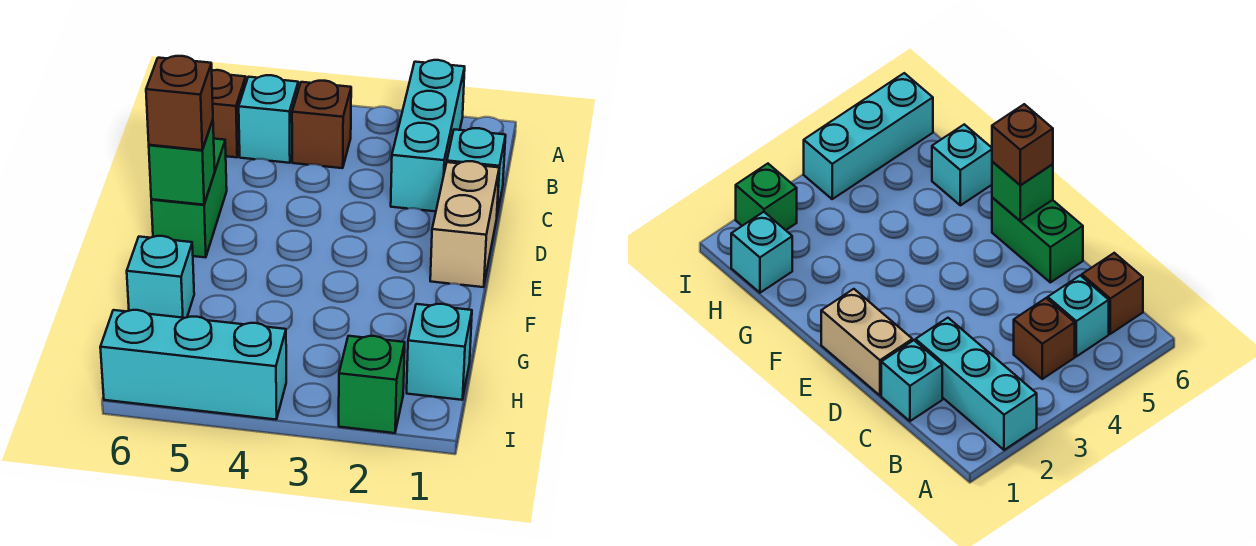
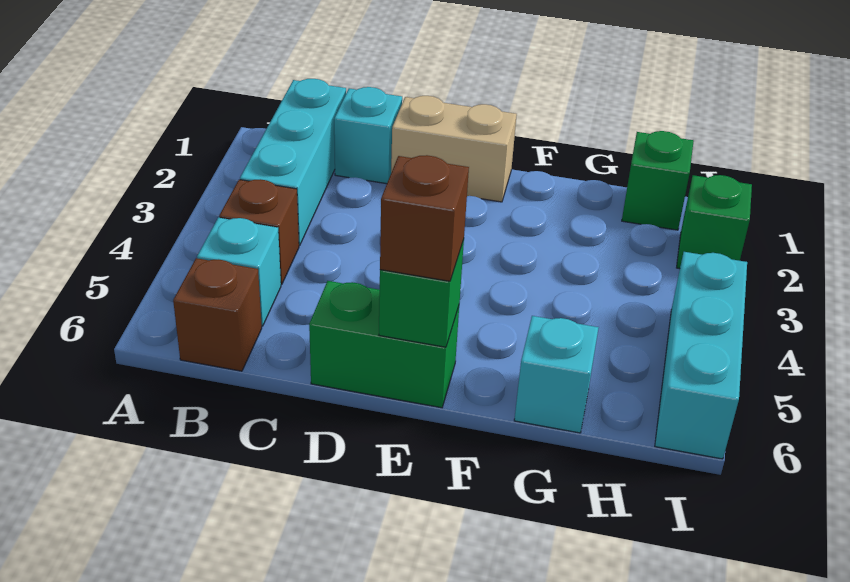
cyan 1x3 brick [391,60,465,211] -> cyan 1x3 brick turned to [240,79,346,246]
cyan 1x1 brick [407,304,472,400] -> green 1x1 brick [622,131,694,230]

